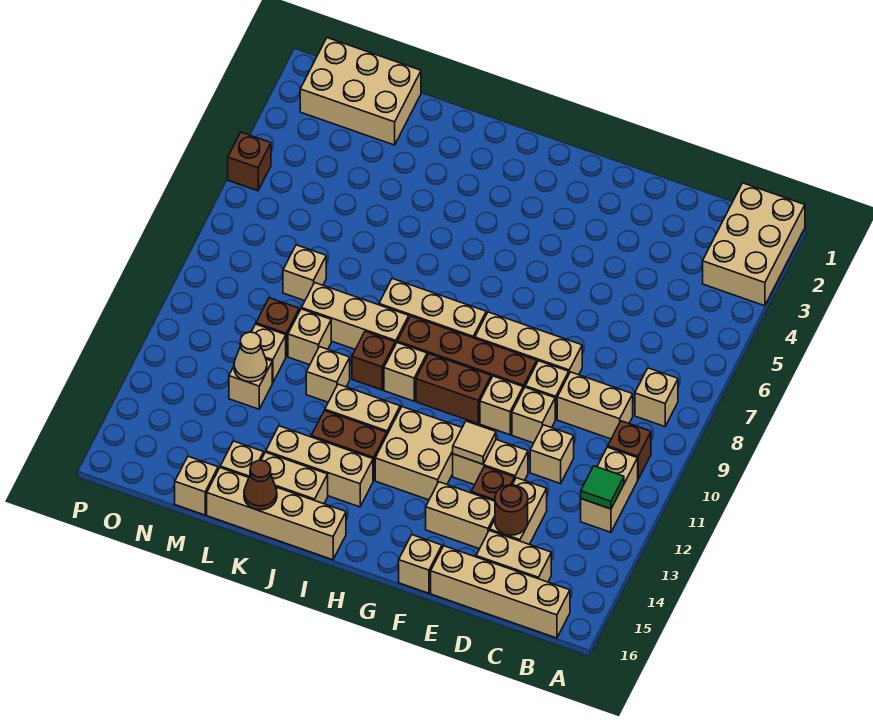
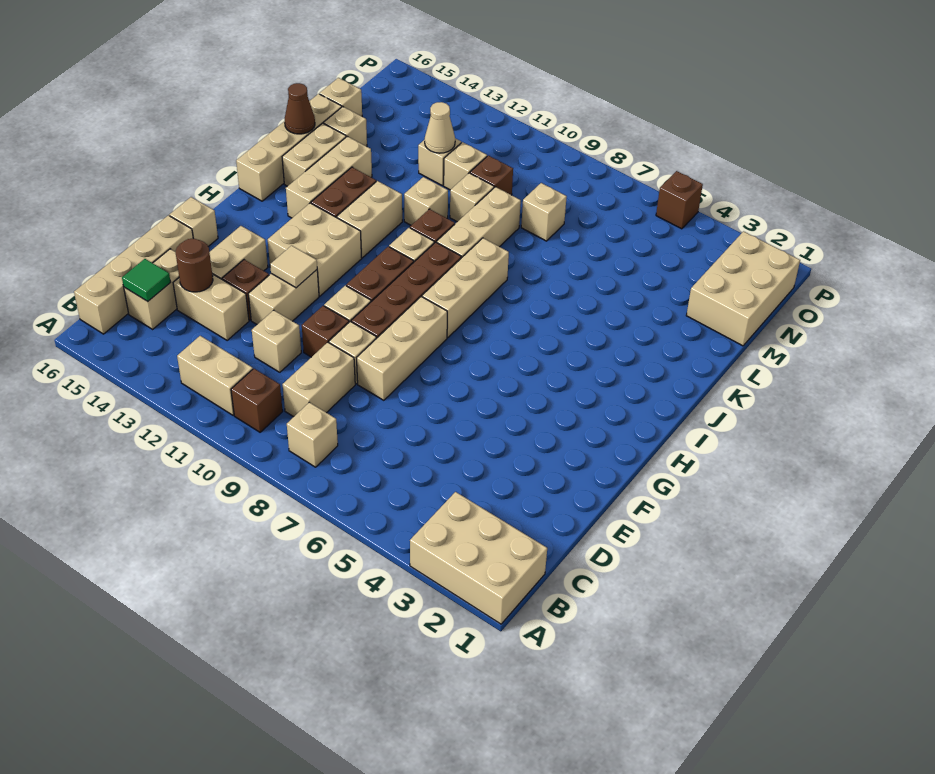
green 1x1 tile [581,466,624,509] -> green 1x1 tile moved to [122,259,171,301]
tan 1x1 brick [512,387,556,443] -> brown 1x1 brick [302,306,349,357]

